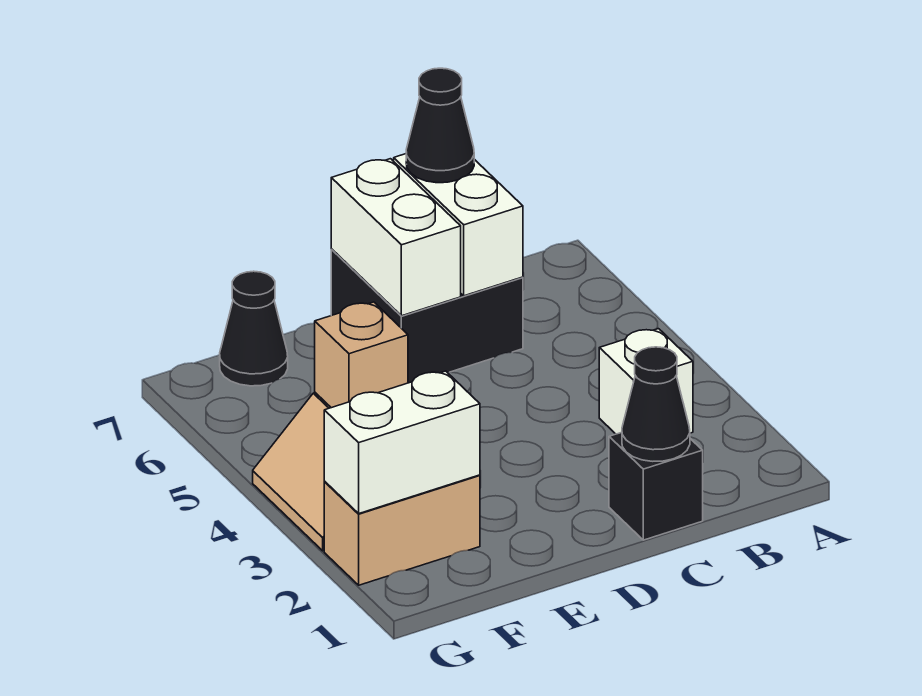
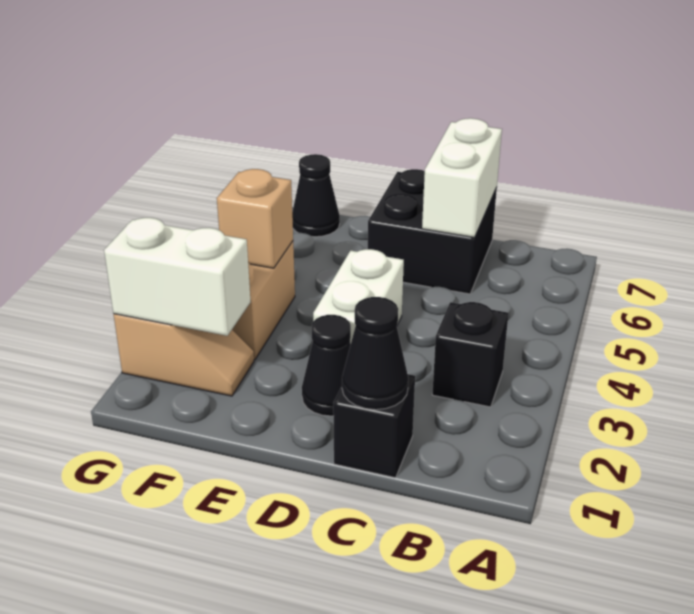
white 1x1 brick [599,329,693,434] -> black 1x1 brick [432,302,509,407]
black 1x1 cone [406,68,474,183] -> black 1x1 cone moved to [302,315,351,416]
white 1x2 brick [331,159,461,316] -> white 1x2 brick moved to [313,249,404,344]
tan 1x2 brick [324,475,480,585] -> tan 1x2 slope [114,314,254,396]

